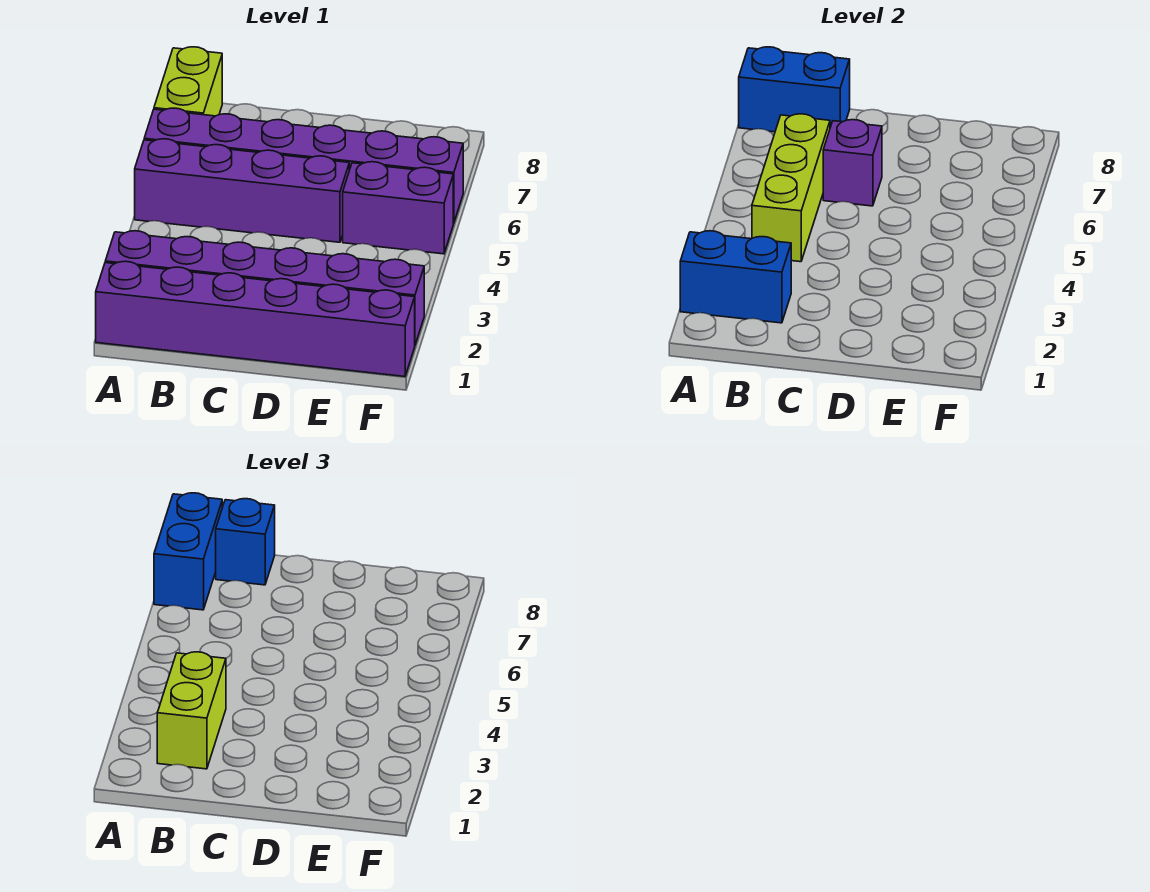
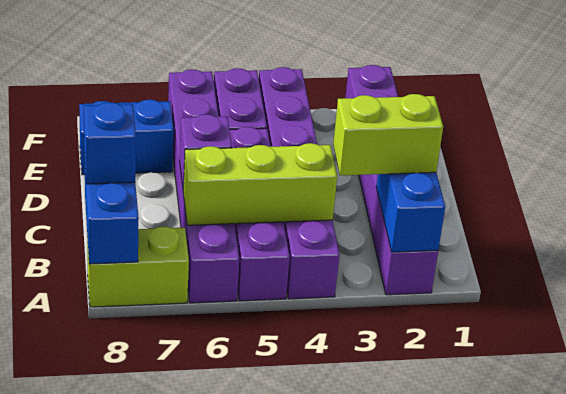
purple 1x6 brick [96,261,415,377] -> purple 1x6 brick moved to [259,67,339,299]
blue 1x2 brick [154,493,222,610] -> blue 1x2 brick moved to [79,100,174,175]

